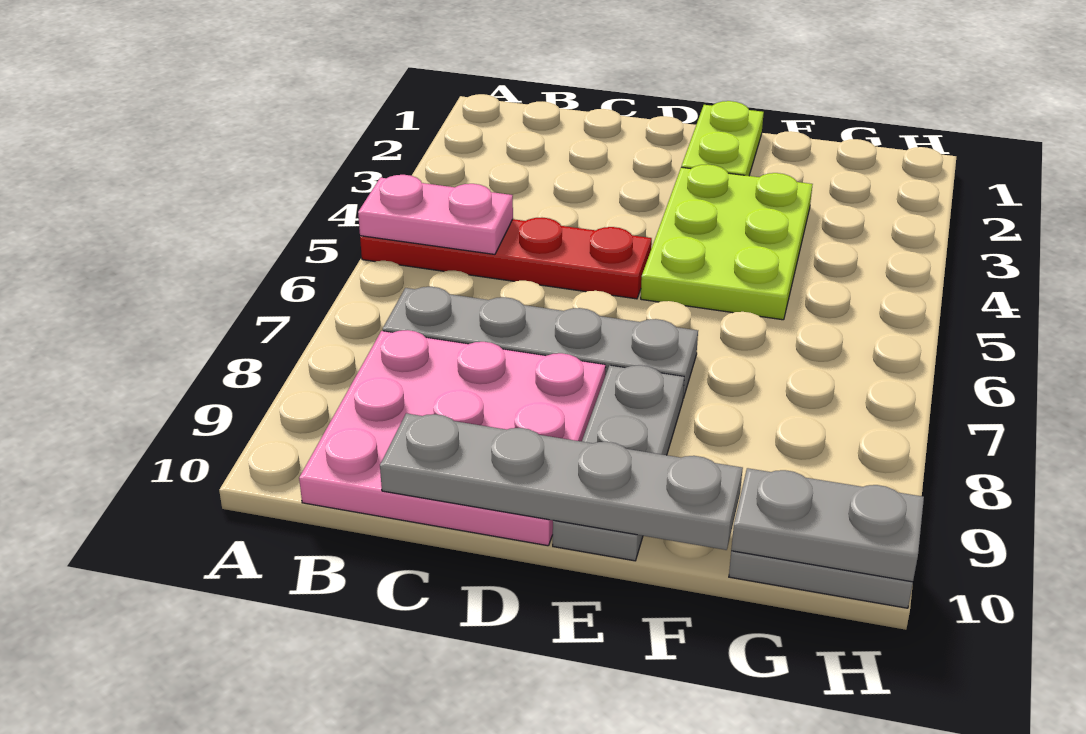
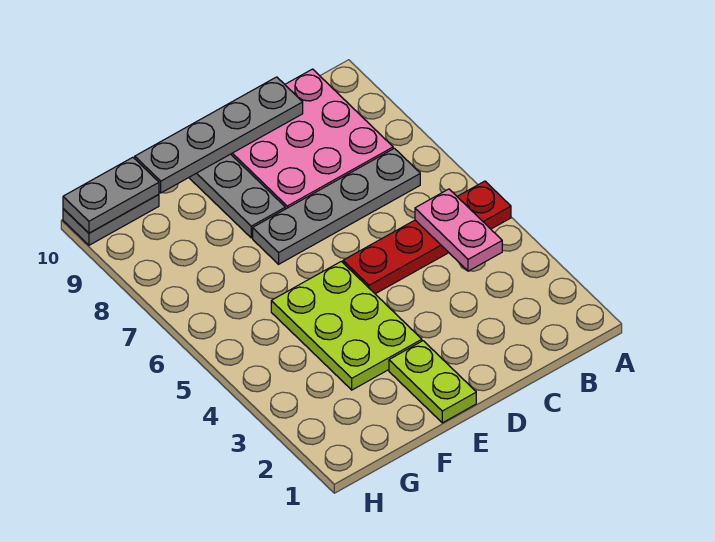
pink 1x2 plate [358,175,513,254] -> pink 1x2 plate turned to [415,189,502,271]

